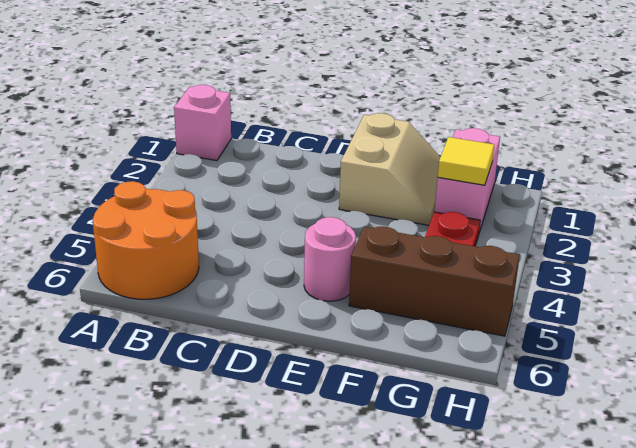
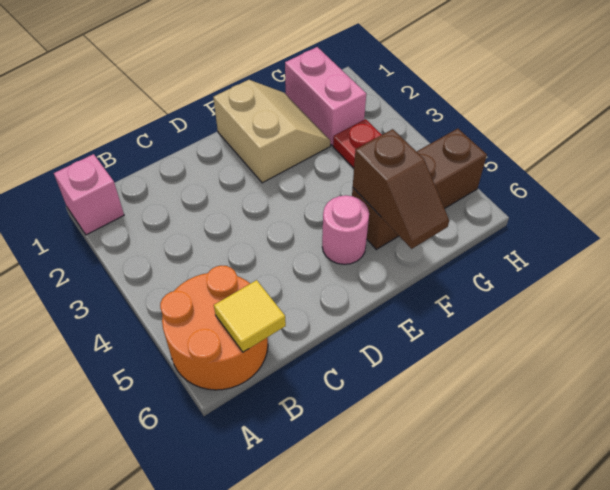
none -> brown 1x2 slope [353,129,449,249]
yellow 1x1 tile [438,137,494,185] -> yellow 1x1 tile moved to [214,280,286,352]

